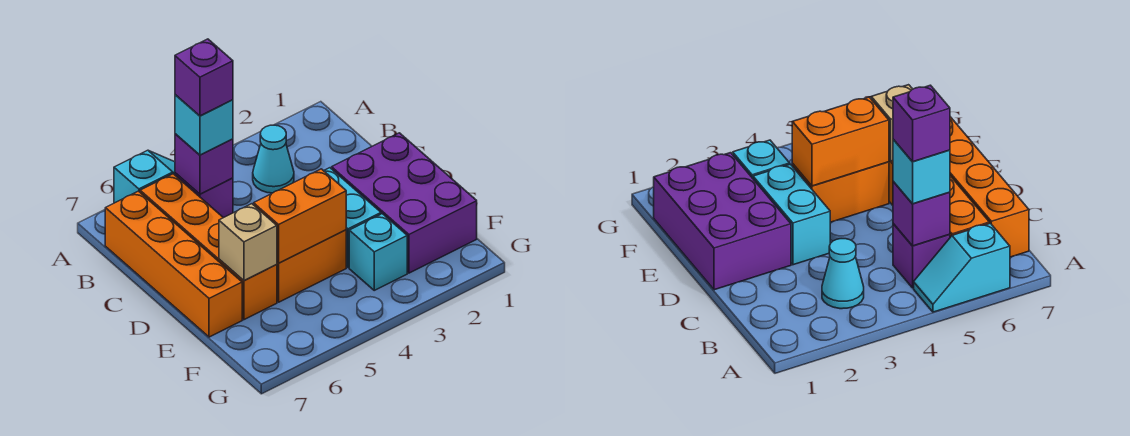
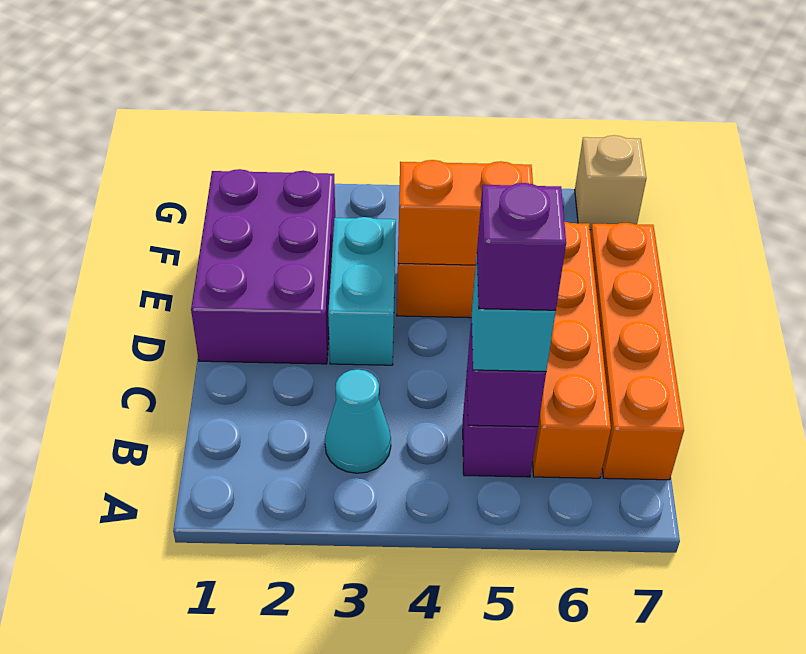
cyan 1x2 slope [114,150,175,203] -> none
tan 1x1 brick [219,204,277,280] -> tan 1x1 brick moved to [575,135,646,230]
cyan 1x1 brick [349,214,407,290] -> none

